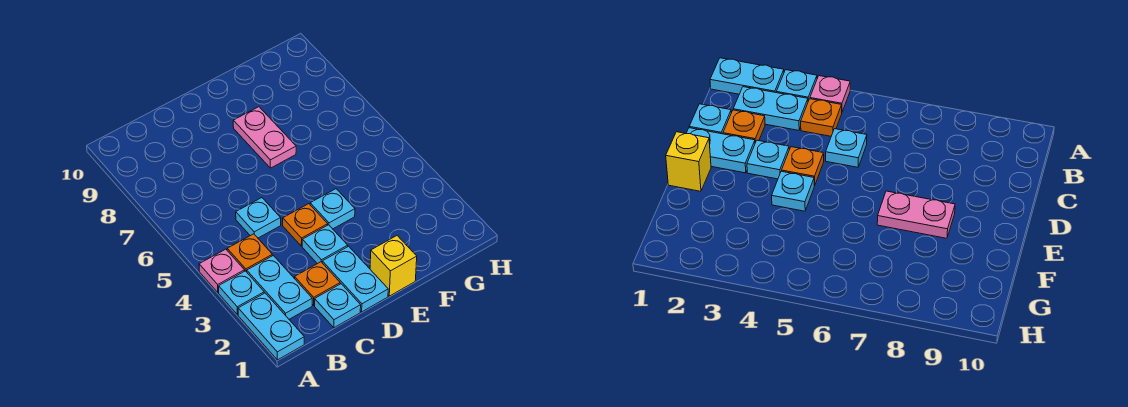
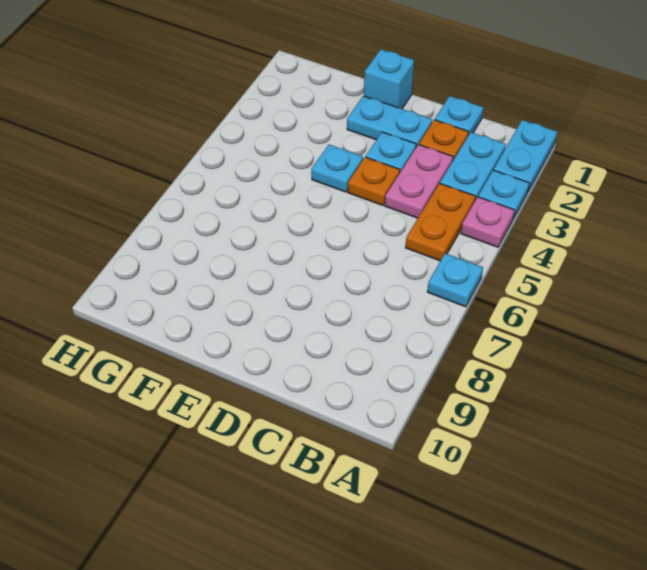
orange 1x1 plate [227,234,272,272] -> orange 1x2 plate [405,183,476,261]
cyan 1x1 plate [236,198,281,238] -> cyan 1x1 plate moved to [427,253,483,307]
cyan 1x2 plate [322,246,388,312] -> cyan 1x2 plate turned to [347,96,432,147]
yellow 1x1 brick [370,236,417,296] -> cyan 1x1 brick [364,49,414,109]
pink 1x2 plate [233,107,296,168] -> pink 1x2 plate moved to [385,144,453,218]

